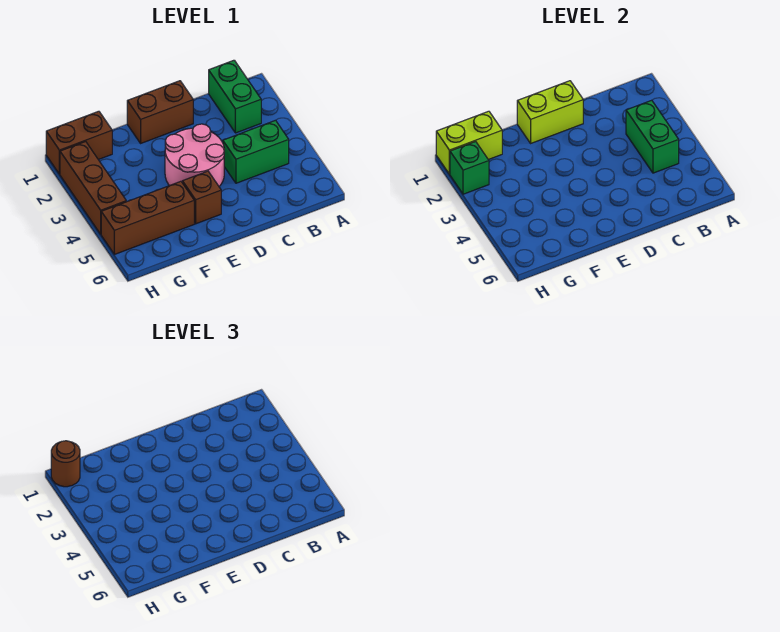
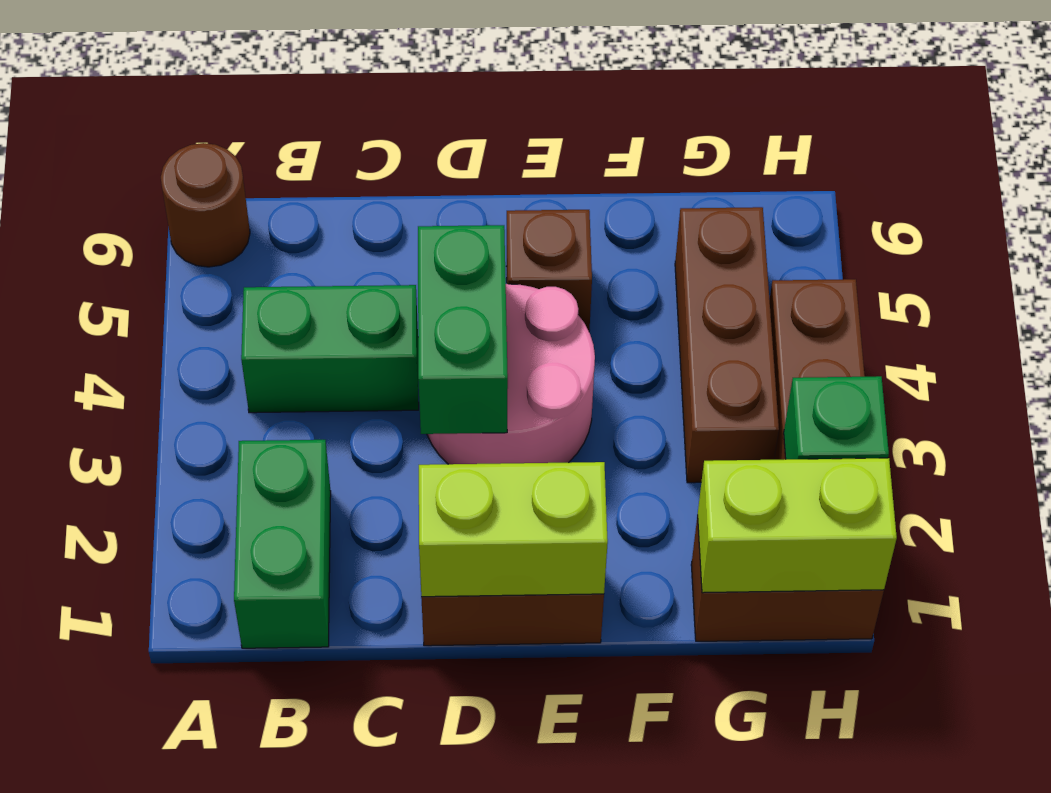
green 1x2 brick [626,100,679,173] -> green 1x2 brick moved to [418,225,508,434]
brown 1x3 brick [101,181,194,254] -> brown 1x3 brick turned to [675,207,779,483]
brown 1x1 round brick [51,441,80,487] -> brown 1x1 round brick moved to [161,143,250,267]

